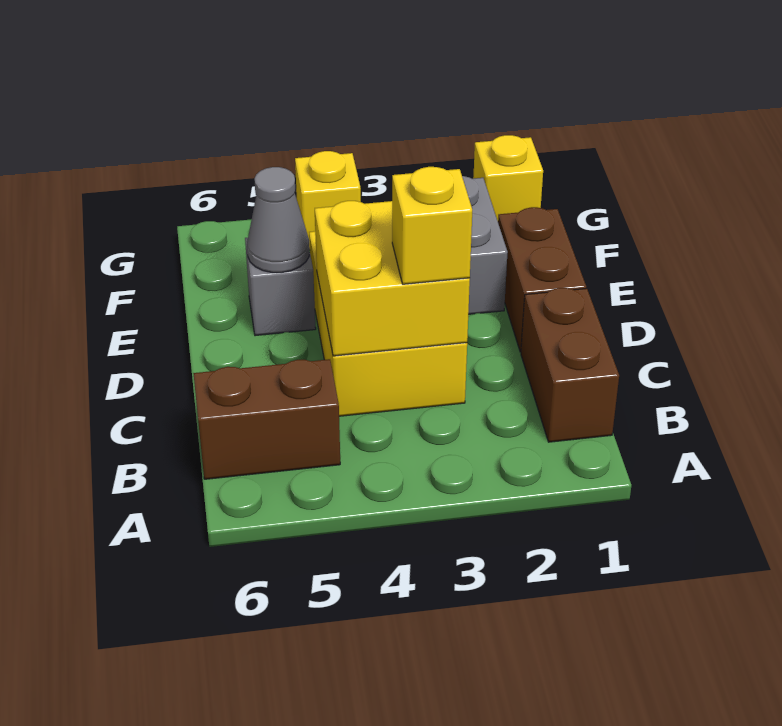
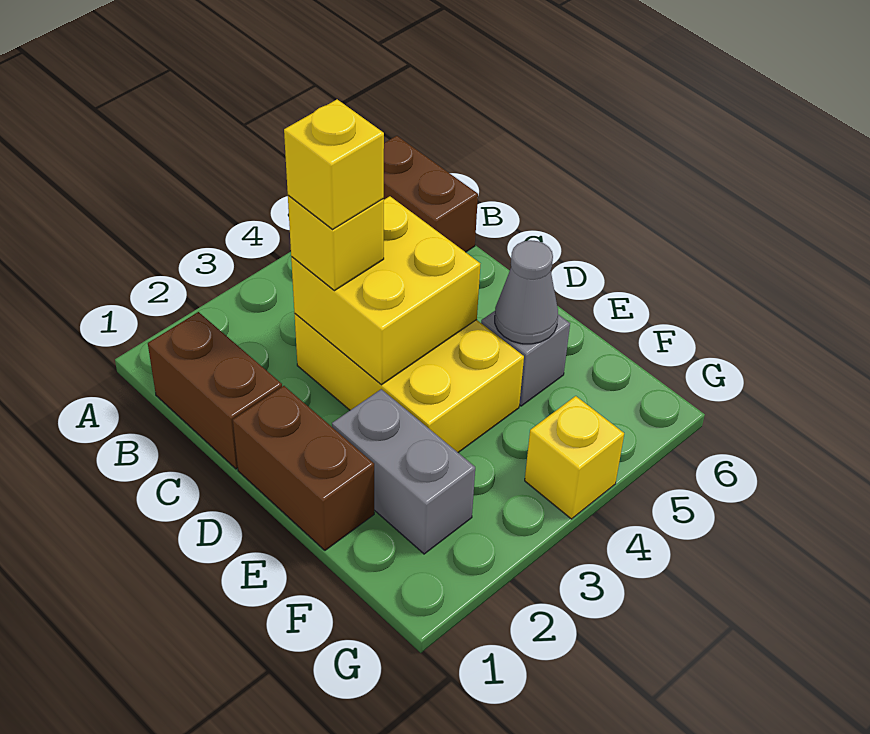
brown 1x2 brick [193,359,340,479] -> brown 1x2 brick turned to [383,136,478,252]
yellow 1x1 brick [473,135,543,221] -> yellow 1x1 brick moved to [284,99,384,229]

